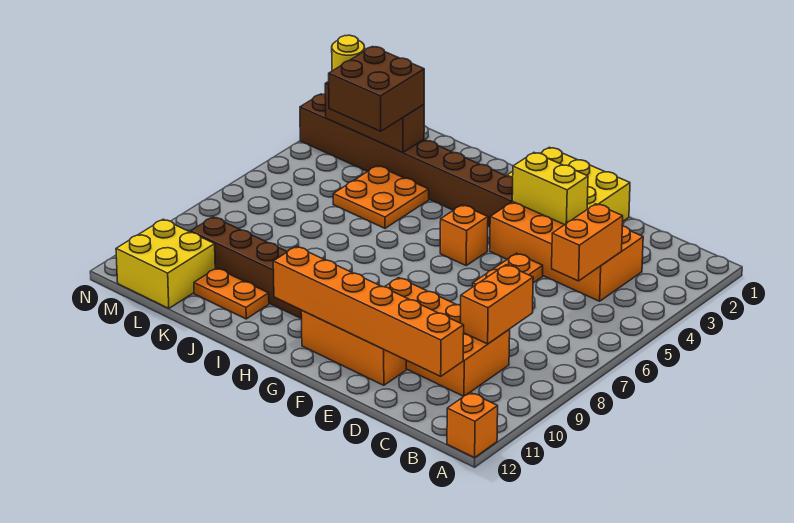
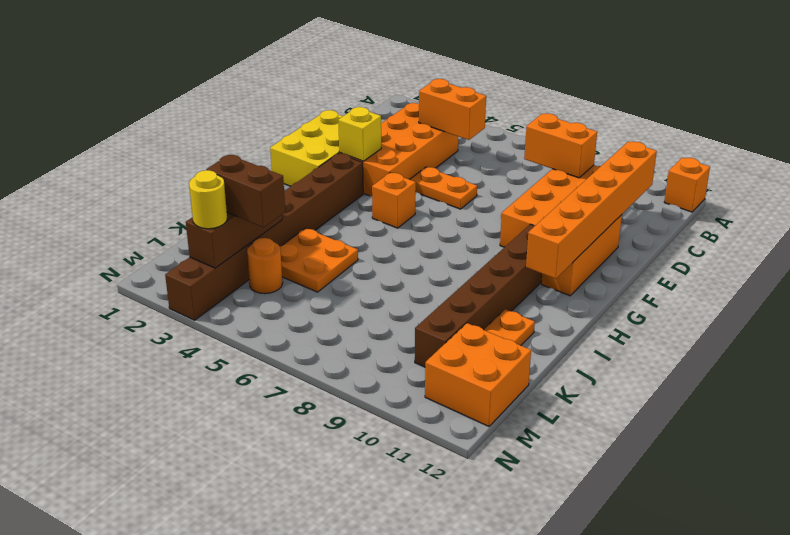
yellow 1x2 brick [512,153,588,225] -> yellow 1x1 brick [338,107,381,161]
brown 2x2 brick [329,47,424,131] -> brown 1x2 brick [206,155,285,227]
none -> orange 1x1 round brick [247,238,283,294]
yellow 2x2 brick [116,219,215,308] -> orange 2x2 brick [425,323,531,426]

